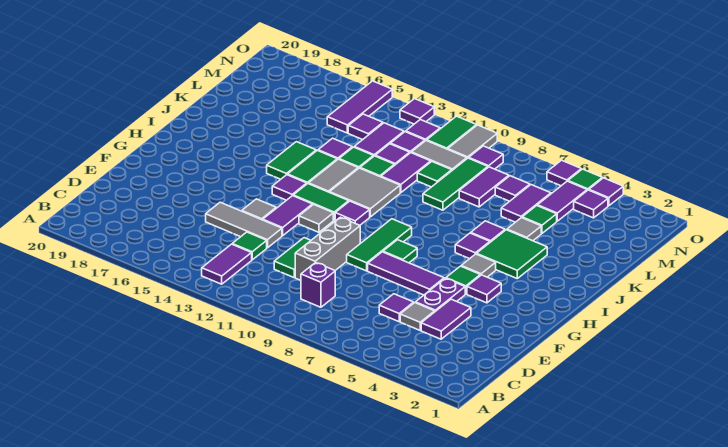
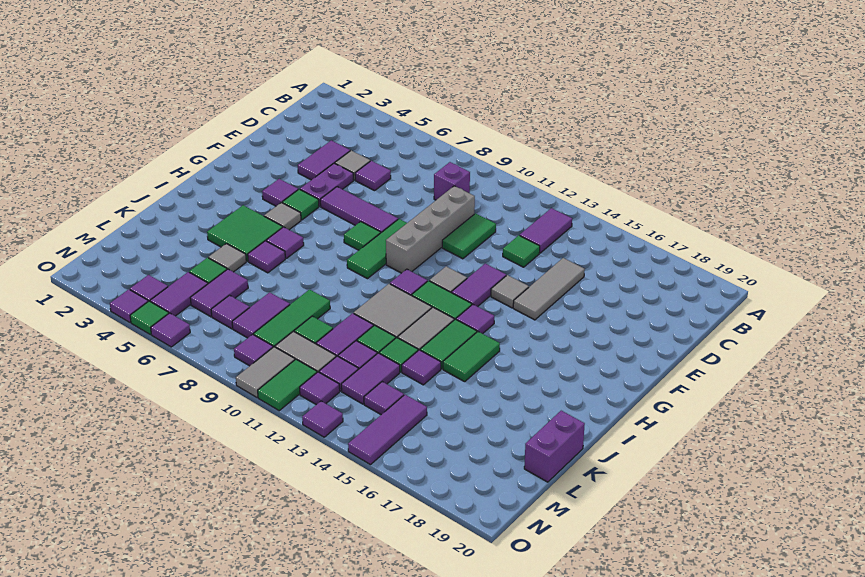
grey 1x3 brick [295,217,360,281] -> grey 1x4 brick [386,186,475,273]
grey 1x3 tile [206,202,282,248] -> grey 1x3 tile turned to [513,258,585,320]
none -> purple 1x2 brick [524,411,585,482]

